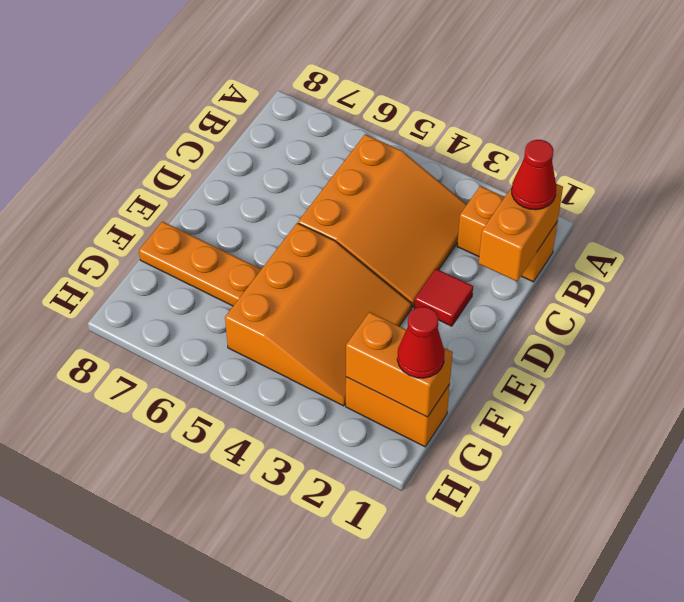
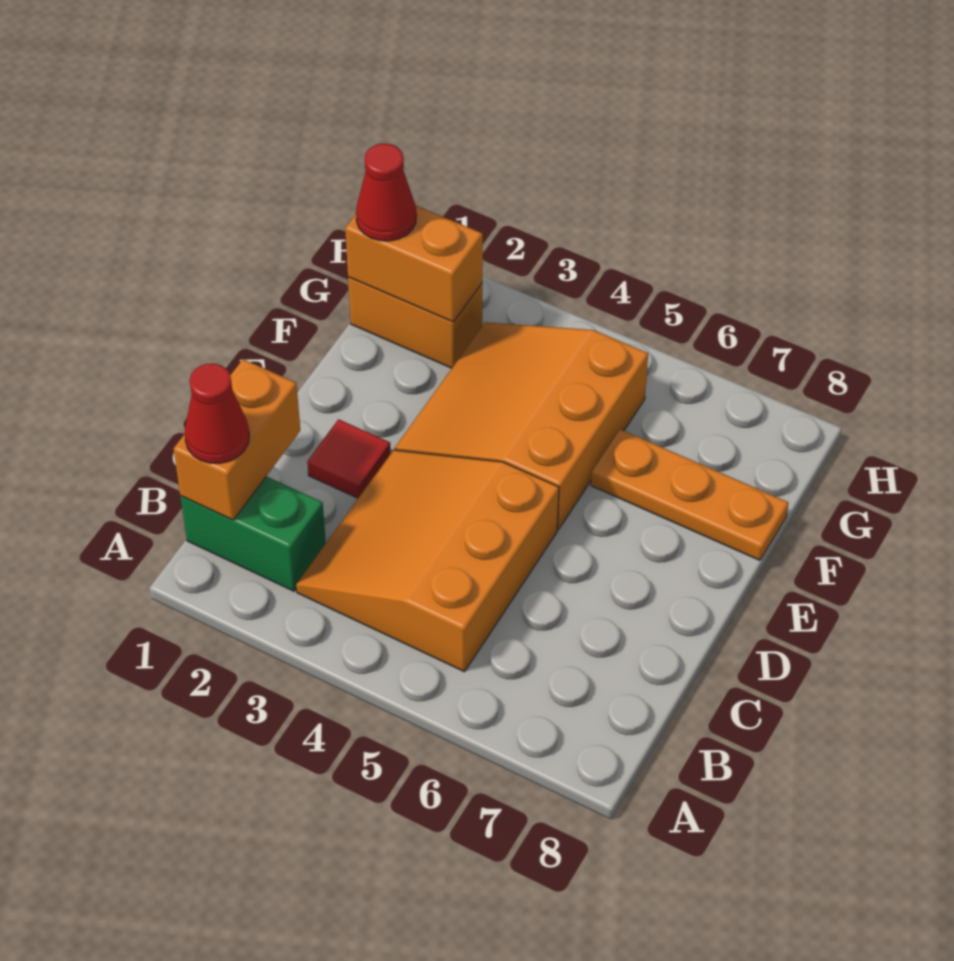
orange 1x2 brick [457,186,558,282] -> green 1x2 brick [180,476,326,591]

